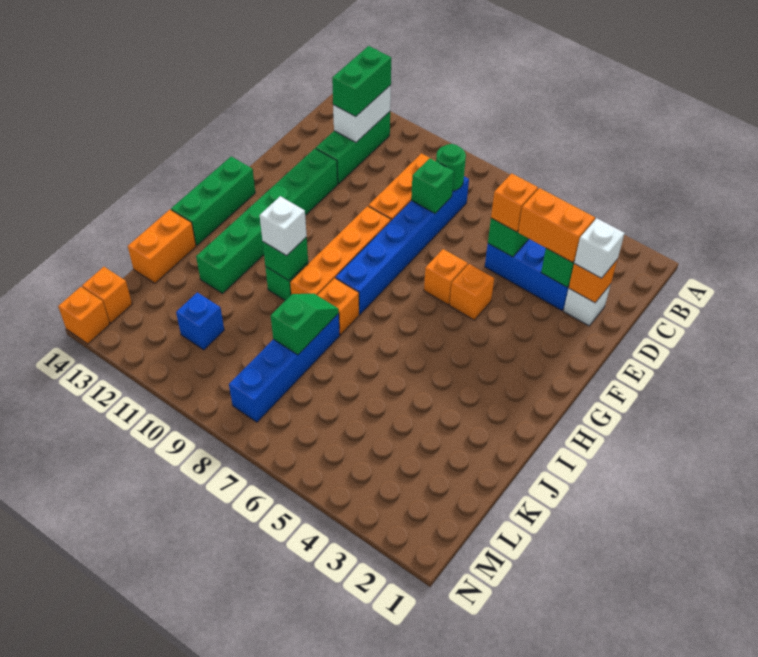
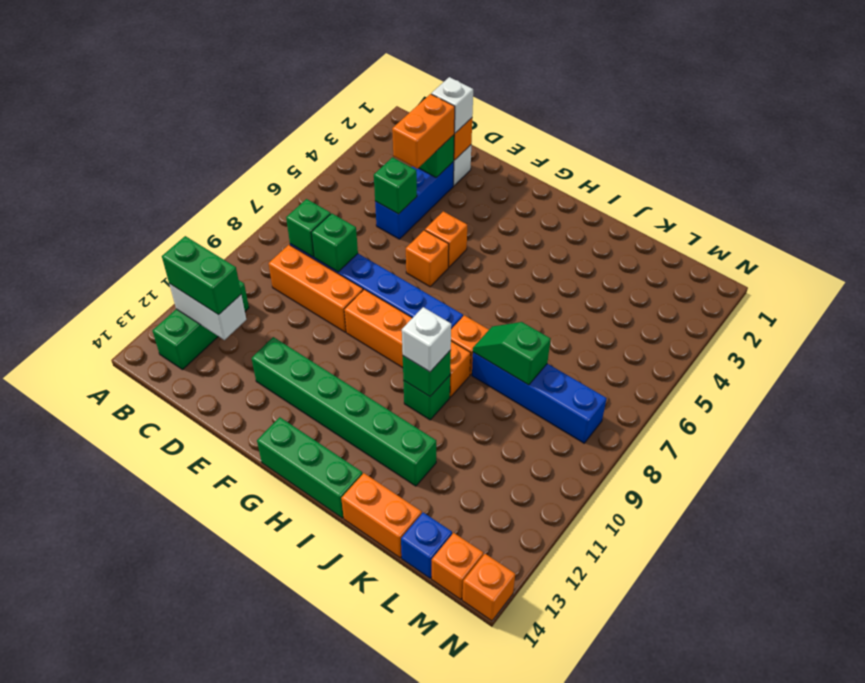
green 1x3 brick [316,112,390,184] -> green 1x3 brick turned to [152,281,249,370]
green 1x1 round brick [436,144,466,191] -> green 1x1 brick [286,199,331,257]
orange 1x1 brick [491,173,538,232] -> none
blue 1x1 brick [176,292,224,350] -> blue 1x1 brick moved to [401,513,452,578]

